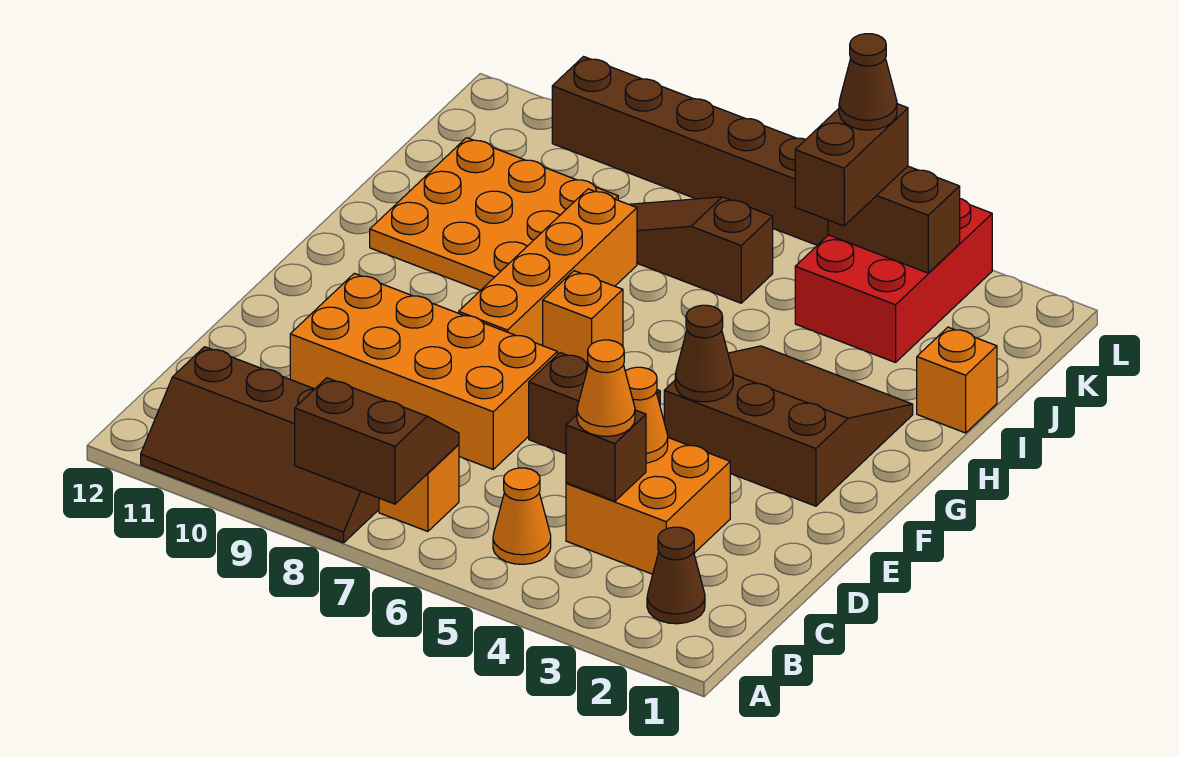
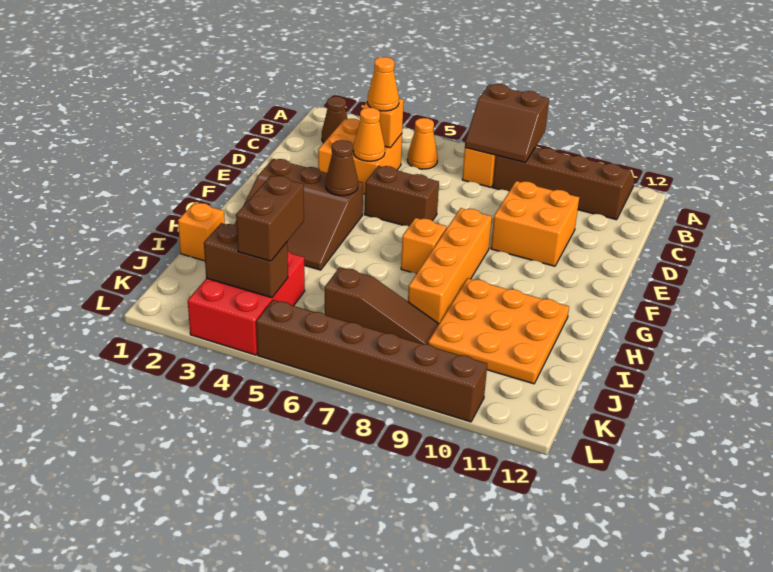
brown 1x1 brick [566,410,646,501] -> orange 1x1 brick [362,98,404,148]
orange 2x4 brick [290,273,557,469] -> orange 2x2 brick [491,181,579,266]
brown 1x1 cone [839,34,897,130] -> none

